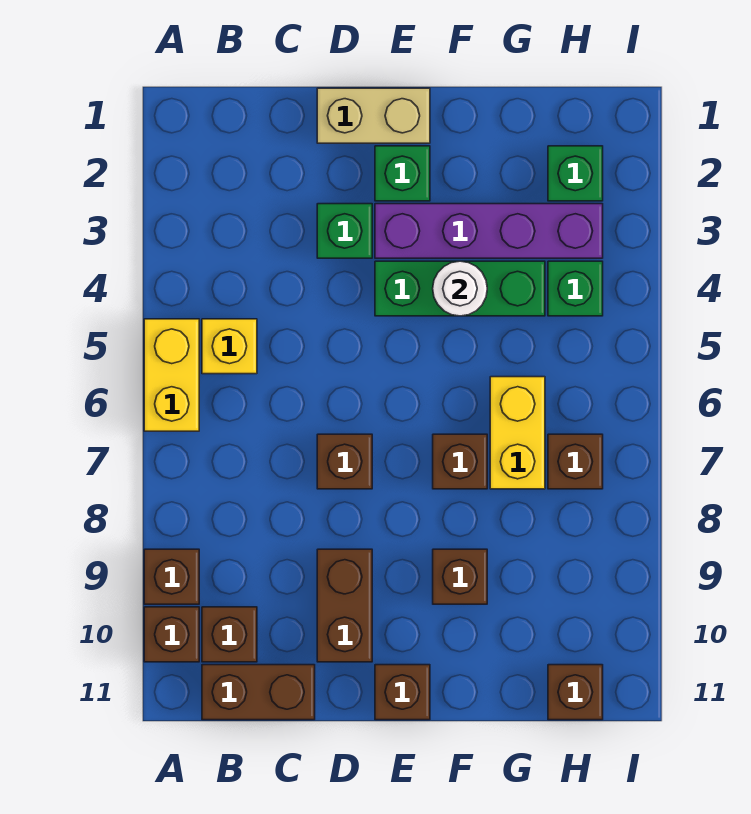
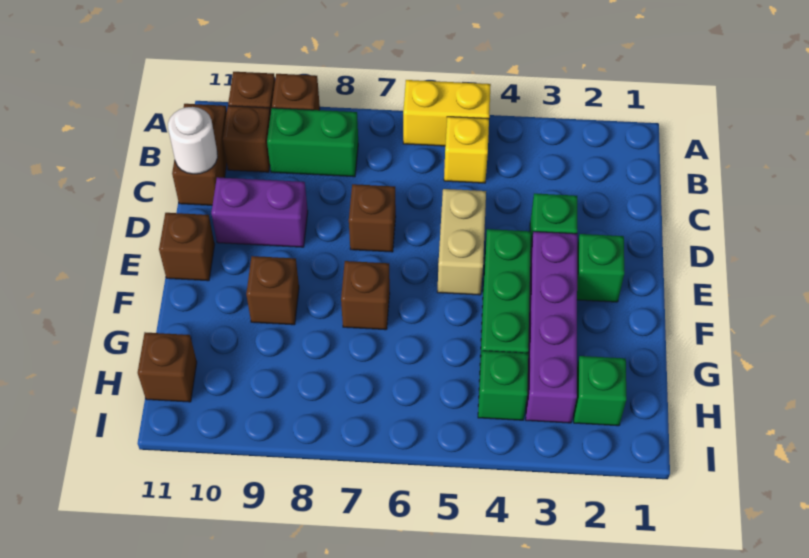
none -> green 1x2 brick [267,108,358,177]
tan 1x2 brick [317,88,430,143] -> tan 1x2 brick moved to [437,189,486,295]
brown 1x2 brick [317,549,372,662] -> purple 1x2 brick [211,177,308,247]
white 1x1 round brick [433,261,487,316] -> white 1x1 round brick moved to [168,107,218,174]
yellow 1x2 brick [490,377,545,489] -> none
brown 1x1 brick [548,434,603,489] -> none

